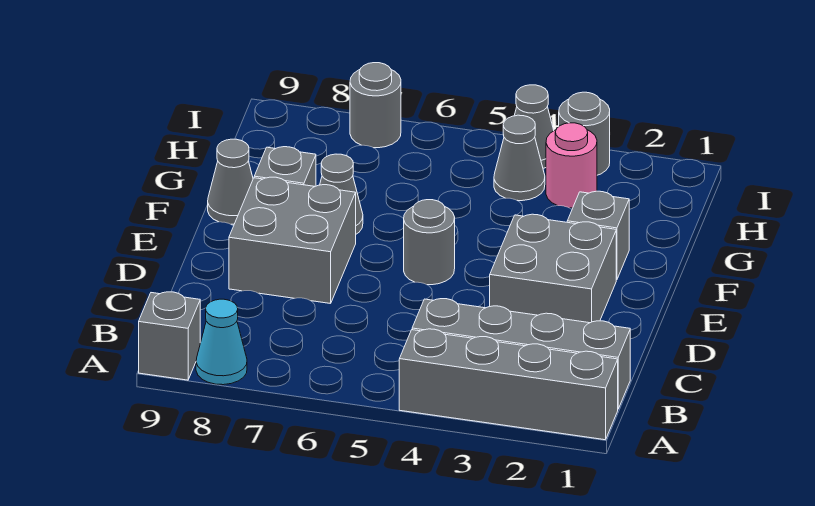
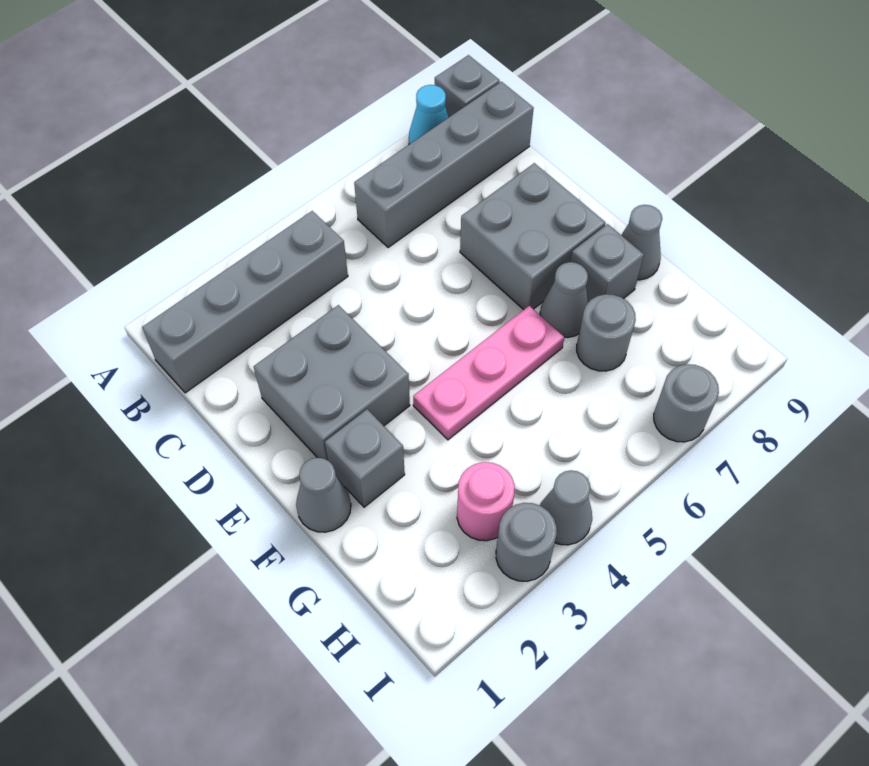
grey 1x4 brick [399,329,618,440] -> grey 1x4 brick moved to [354,82,534,248]
grey 1x1 round brick [404,200,455,285] -> grey 1x1 round brick moved to [577,294,636,371]
none -> pink 1x3 plate [413,306,564,440]
grey 1x1 cone [494,115,545,201] -> grey 1x1 cone moved to [296,458,351,532]

